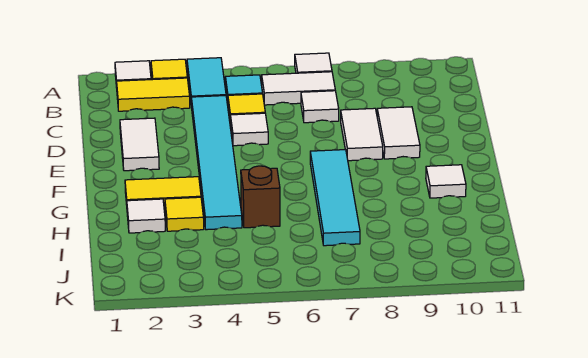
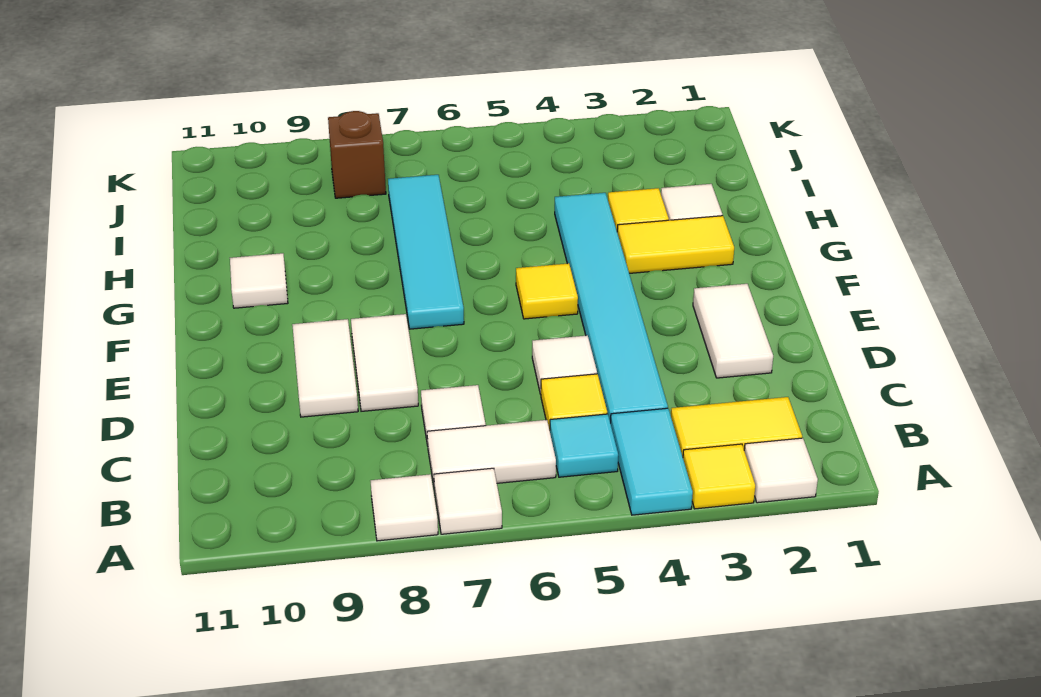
none -> white 1x1 tile [371,474,438,541]
none -> yellow 1x1 tile [516,263,578,319]
brown 1x1 brick [241,166,280,228] -> brown 1x1 brick moved to [328,111,386,198]

